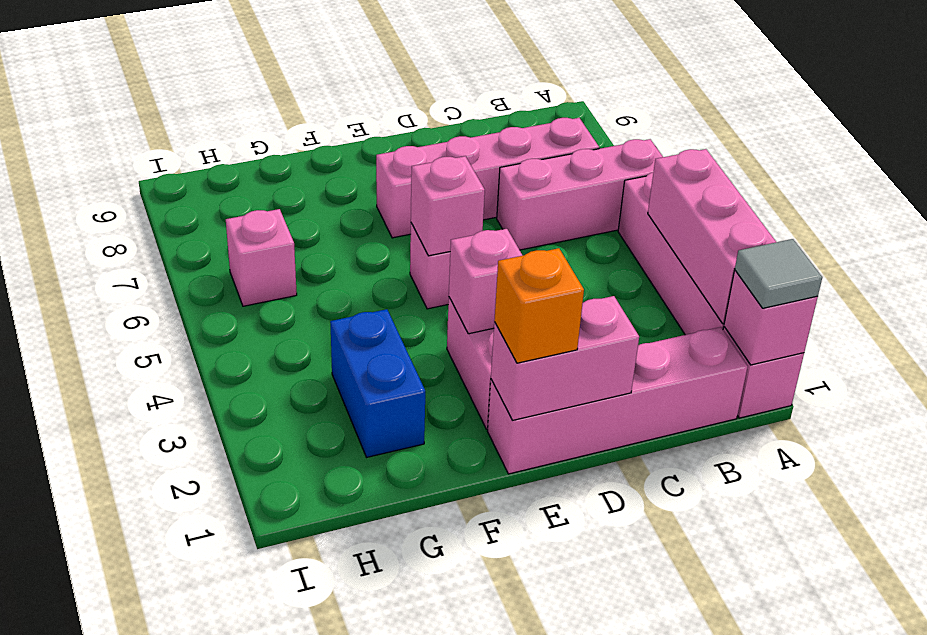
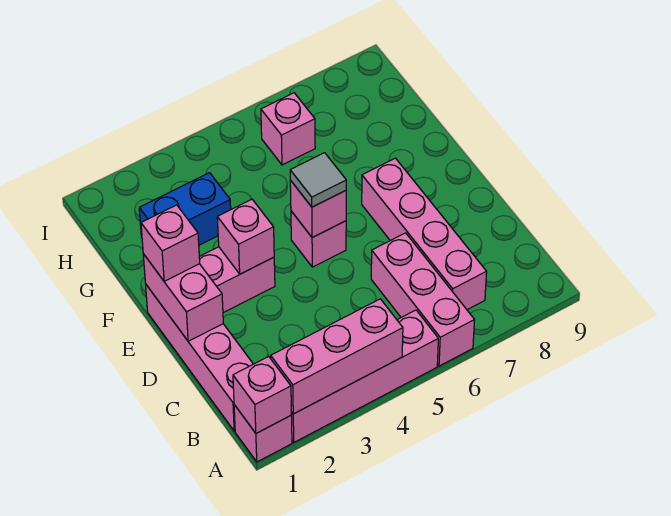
grey 1x1 tile [735,239,822,308] -> grey 1x1 tile moved to [290,153,346,207]
orange 1x1 brick [494,248,584,363] -> pink 1x1 brick [141,205,200,281]

